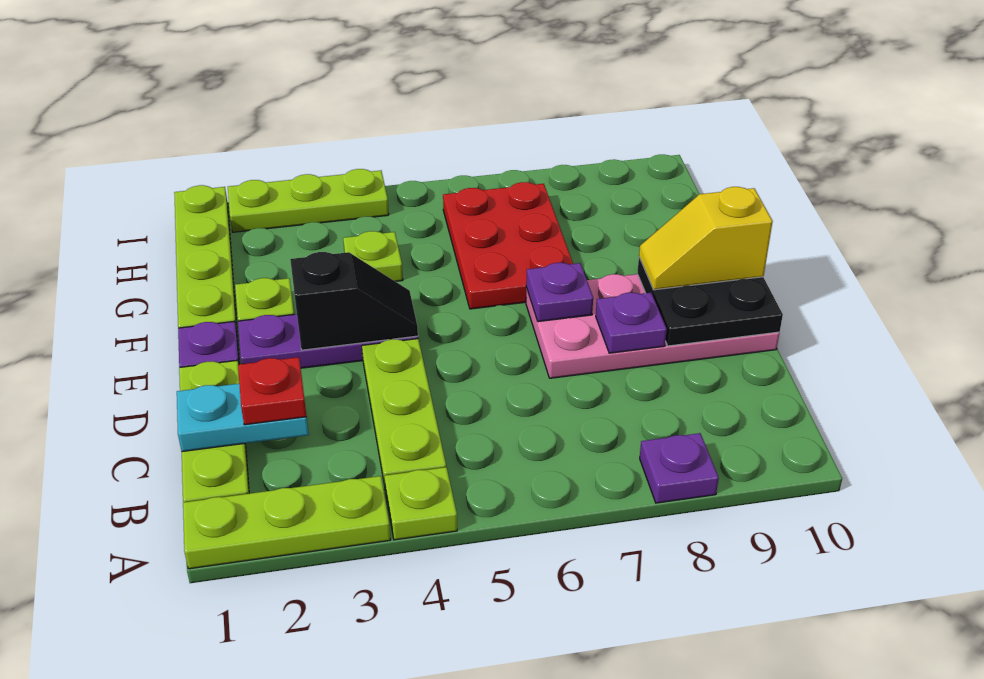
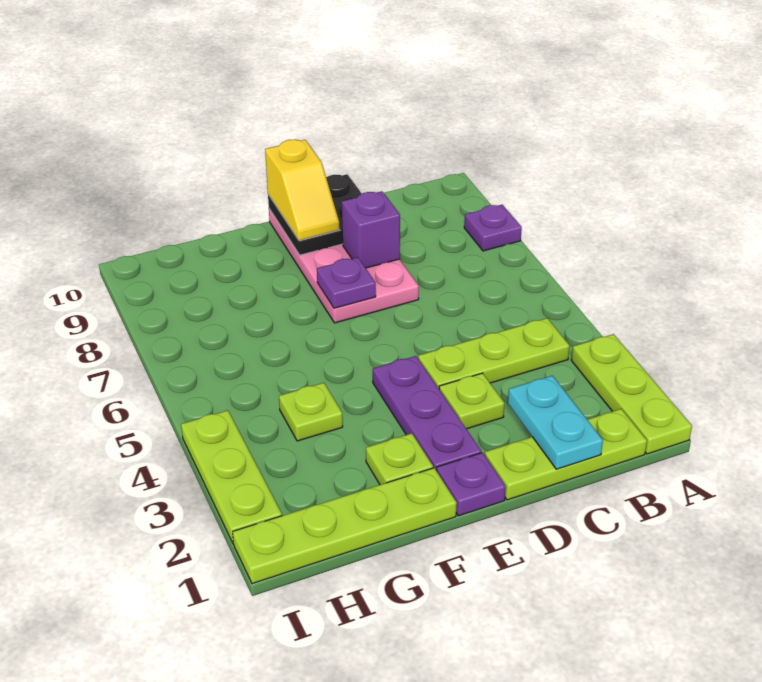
lime 1x1 plate [384,467,457,540] -> lime 1x1 plate moved to [439,373,504,429]
red 1x1 plate [238,357,307,425] -> none
purple 1x1 plate [596,293,667,353] -> purple 1x1 brick [342,191,400,268]
black 1x2 slope [290,252,418,350] -> none
red 2x3 plate [443,182,573,309] -> none

